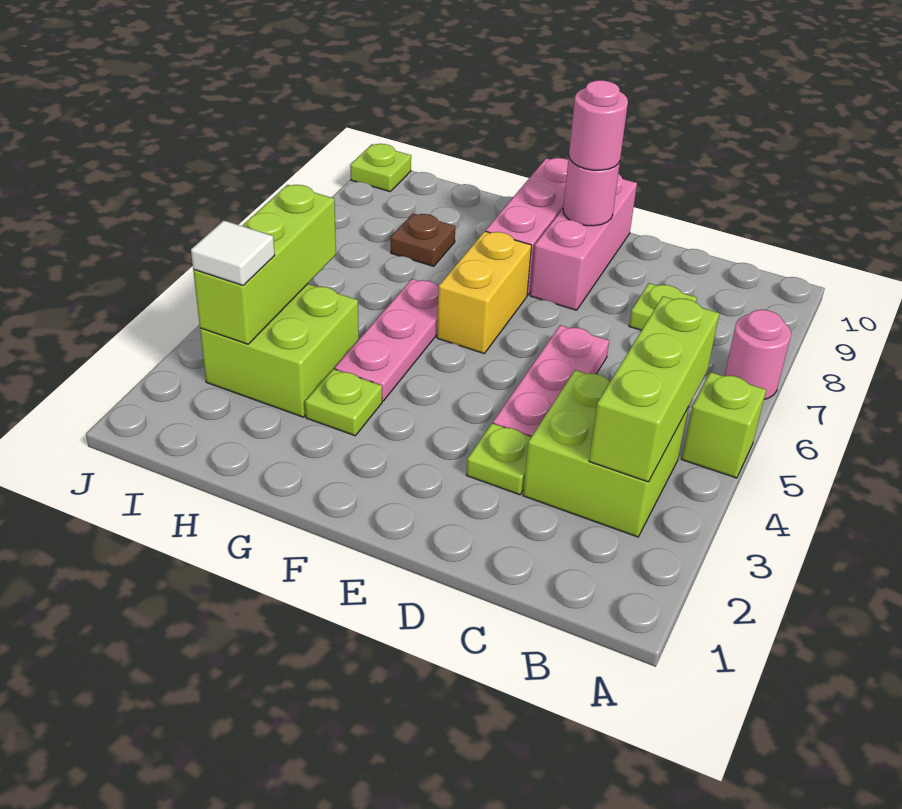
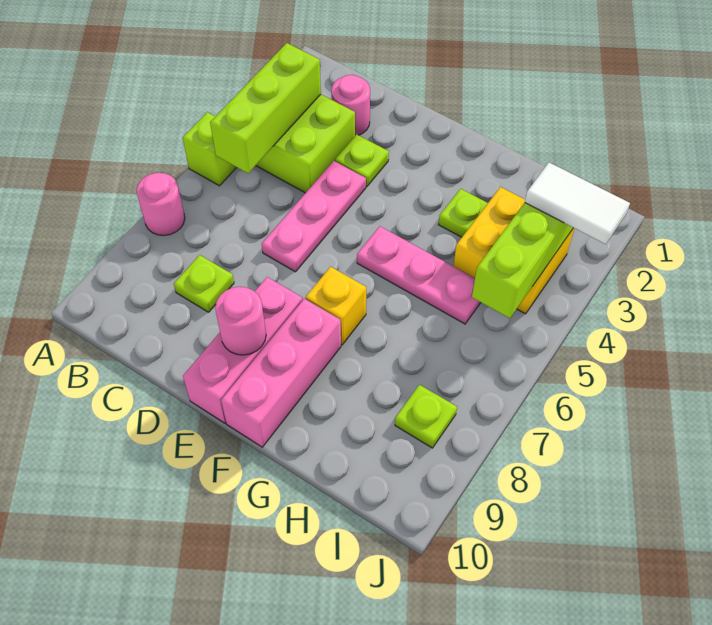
pink 1x1 round brick [569,80,628,170] -> pink 1x1 round brick moved to [331,75,370,136]
yellow 1x2 brick [437,231,531,353] -> yellow 1x1 brick [306,267,366,345]
pink 1x3 plate [335,279,439,401] -> pink 1x3 plate turned to [357,226,481,324]
lime 2x2 brick [200,284,359,417] -> yellow 2x2 brick [453,187,574,314]
brown 1x1 plate [391,214,455,266] -> none
white 1x1 tile [191,220,275,285] -> white 1x2 tile [525,163,630,244]
lime 1x1 plate [350,144,411,192] -> lime 1x1 plate moved to [395,385,457,448]

